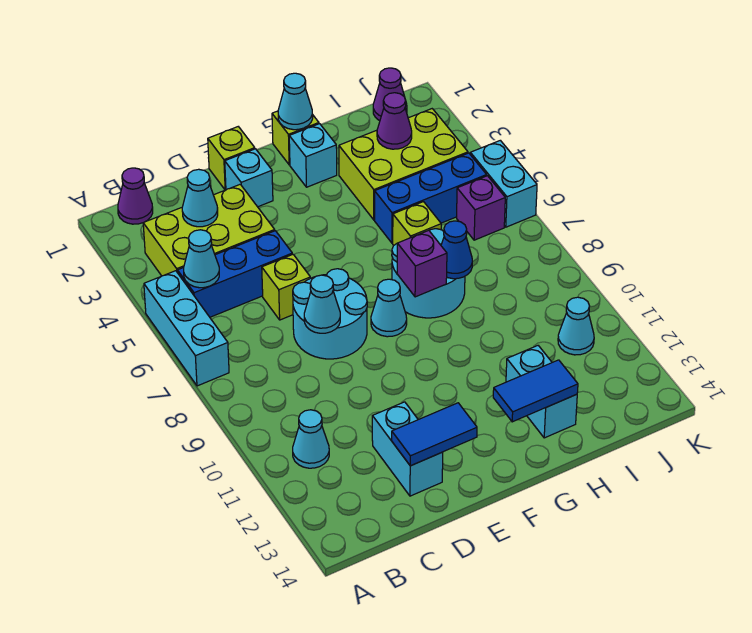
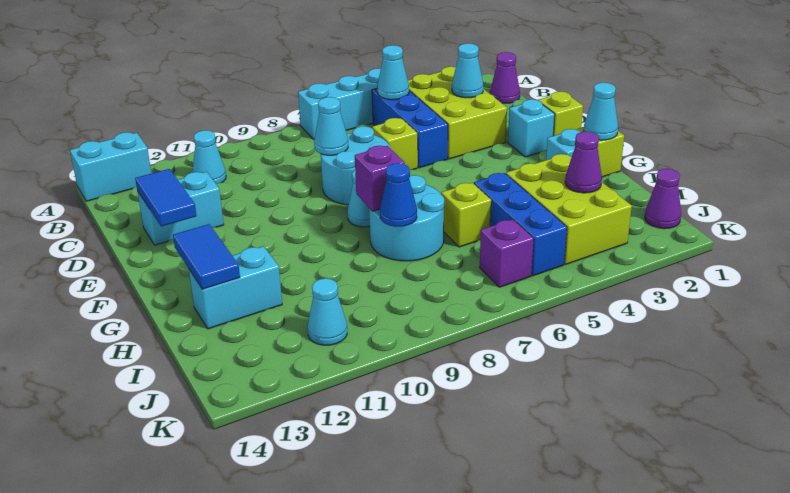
cyan 1x2 brick [470,140,537,227] -> cyan 1x2 brick moved to [70,132,151,201]

